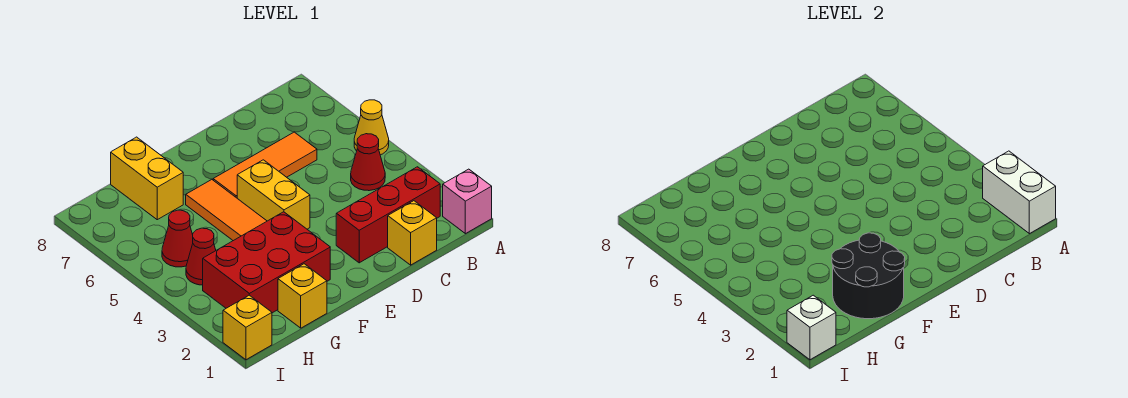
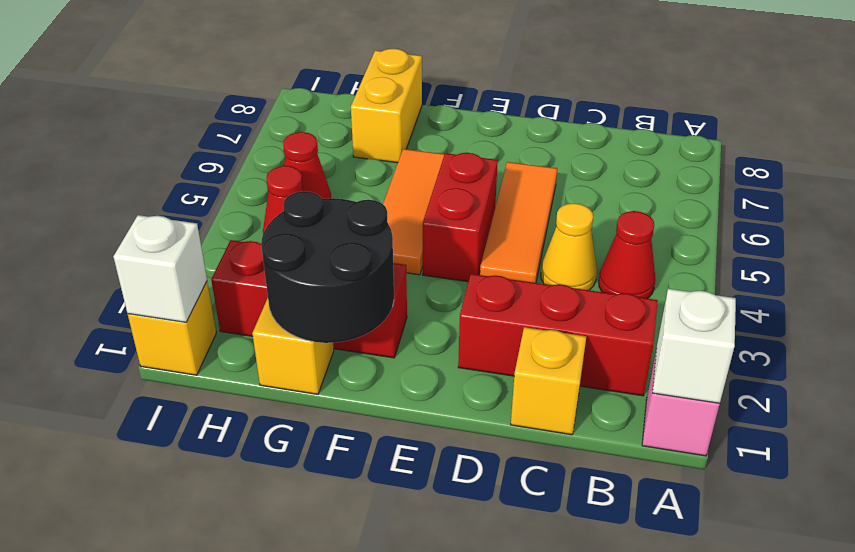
white 1x2 brick [983,151,1056,234] -> white 1x1 brick [653,289,736,403]
yellow 1x1 cone [354,100,389,155] -> yellow 1x1 cone moved to [541,203,597,290]
orange 1x3 tile [213,132,317,198] -> orange 1x3 tile turned to [480,162,557,283]
yellow 1x2 brick [237,160,310,229] -> red 1x2 brick [423,153,498,282]
red 2x3 brick [203,212,330,313] -> red 1x3 brick [211,240,407,358]

